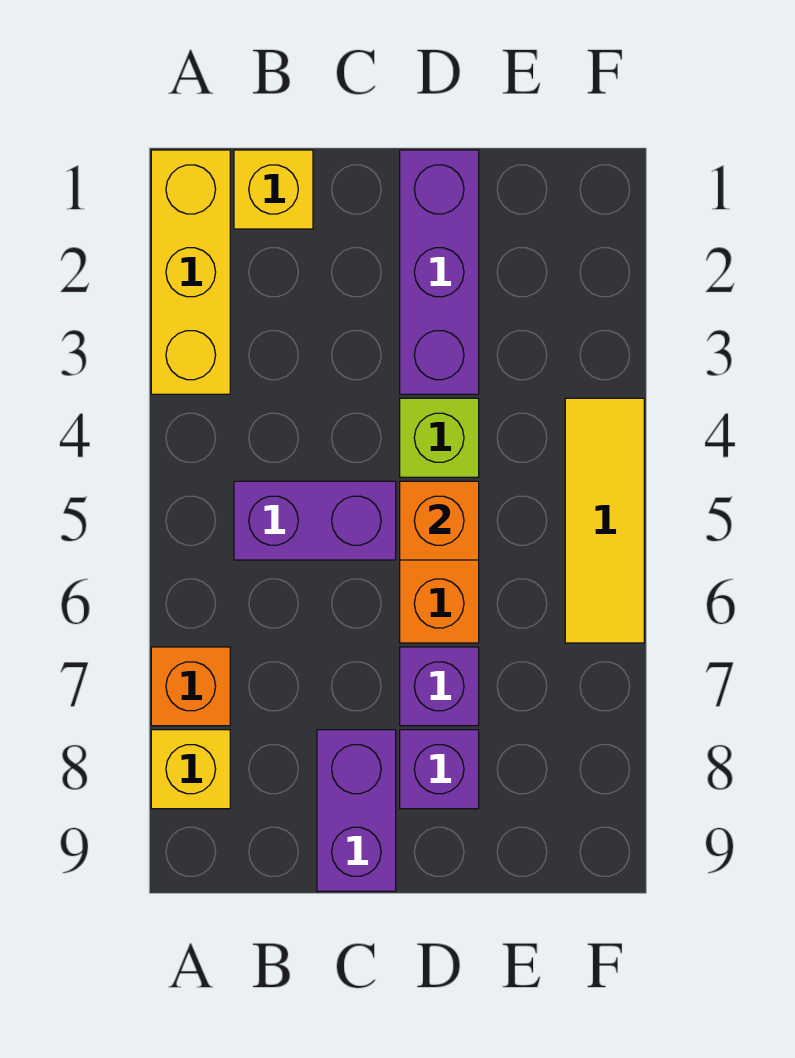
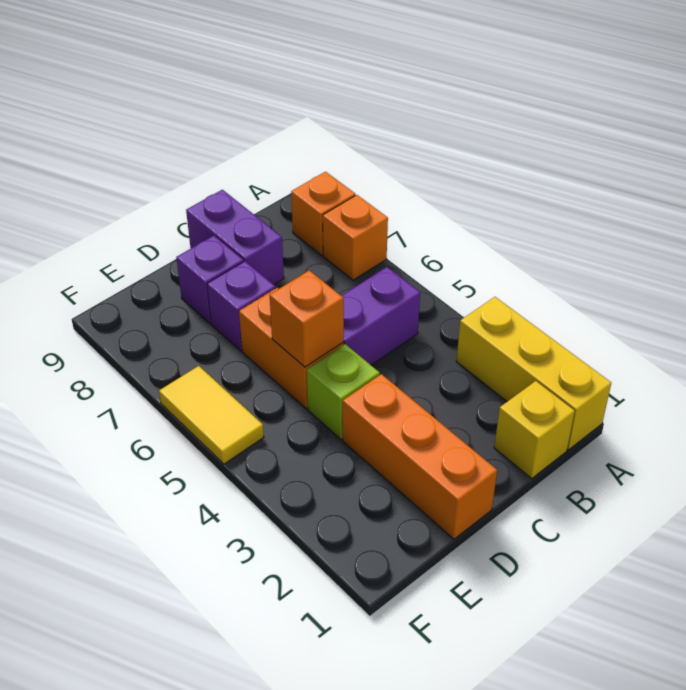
yellow 1x1 brick [151,730,230,809] -> orange 1x1 brick [291,172,355,255]
purple 1x3 brick [400,150,479,394] -> orange 1x3 brick [343,374,497,539]
yellow 1x3 tile [565,398,644,643] -> yellow 1x2 tile [159,366,264,464]

